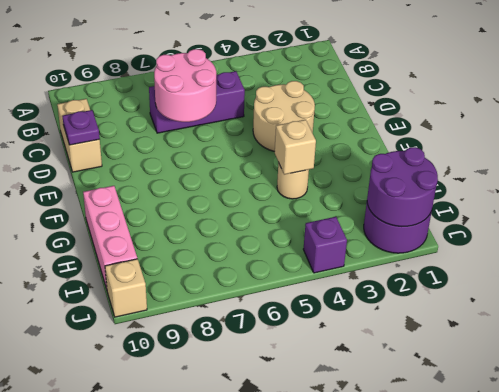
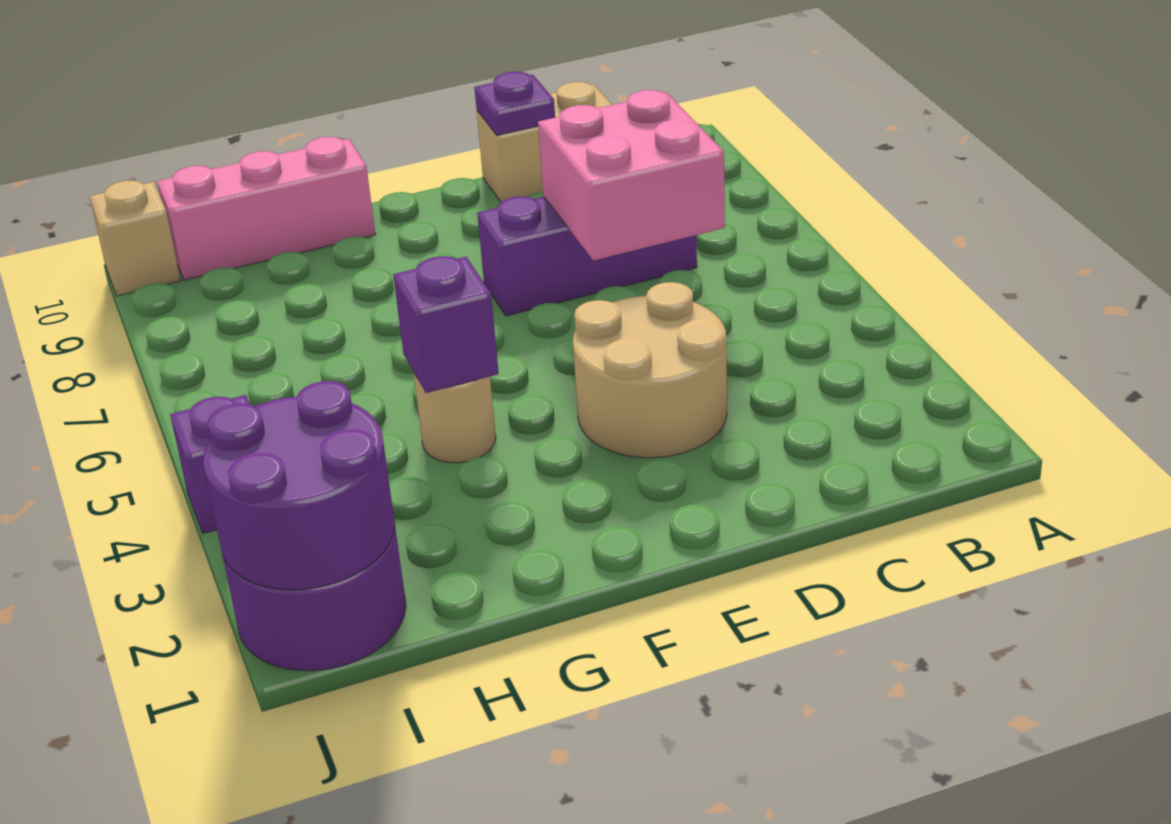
purple 1x3 brick [149,71,245,133] -> purple 1x3 brick turned to [477,196,697,316]
pink 2x2 round brick [154,49,216,122] -> pink 2x2 brick [538,90,725,261]
tan 1x1 brick [275,120,316,175] -> purple 1x1 brick [393,256,499,393]

